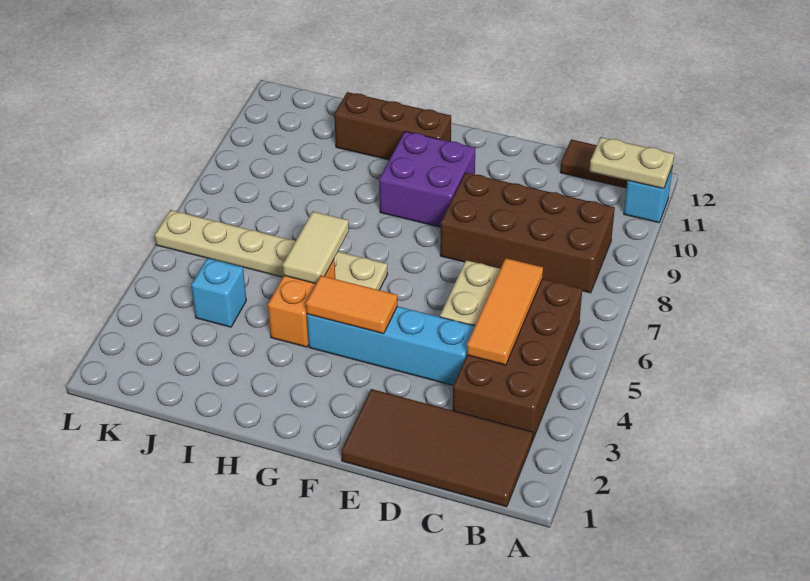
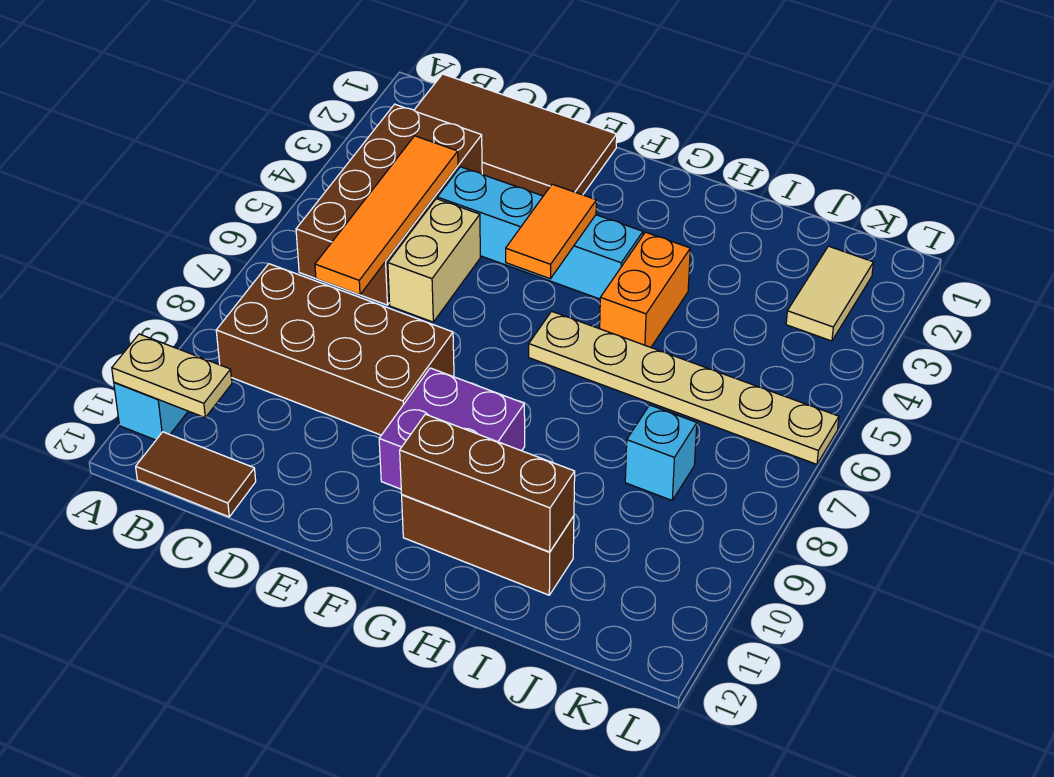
orange 1x3 tile [467,258,543,365] -> orange 1x4 tile [315,136,458,295]
orange 1x2 tile [306,276,398,334] -> orange 1x2 tile turned to [506,184,596,279]
none -> brown 1x3 brick [400,414,575,552]
tan 1x2 tile [283,211,349,284] -> tan 1x2 tile moved to [786,246,873,341]
cyan 1x1 brick [191,258,246,327] -> cyan 1x1 brick moved to [625,405,697,500]

